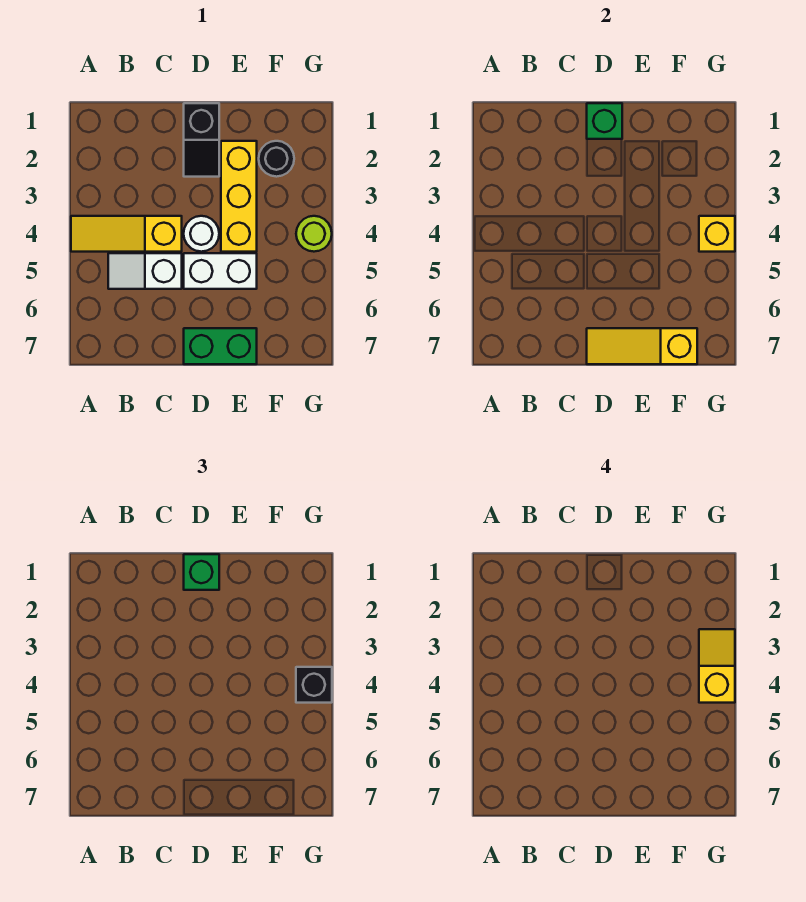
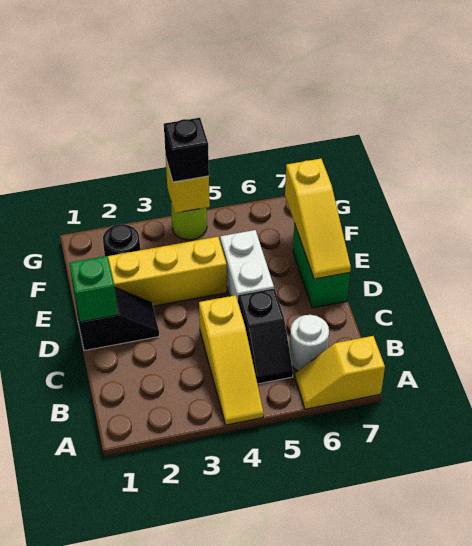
white 1x2 slope [108,253,182,289] -> black 1x2 slope [238,288,293,384]
green 1x1 brick [184,554,219,590] -> none
white 1x1 round brick [184,216,219,252] -> white 1x1 round brick moved to [289,315,329,371]
yellow 1x2 slope [699,629,735,703] -> yellow 1x2 slope moved to [295,336,385,409]

